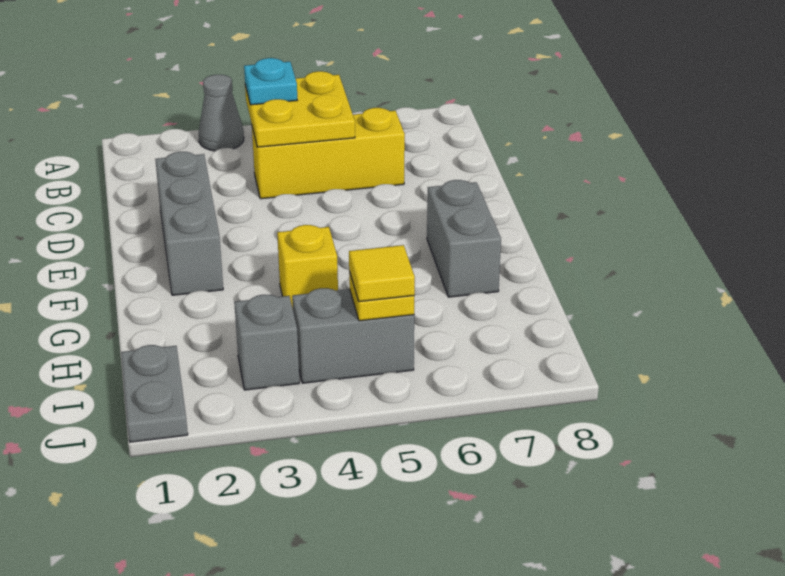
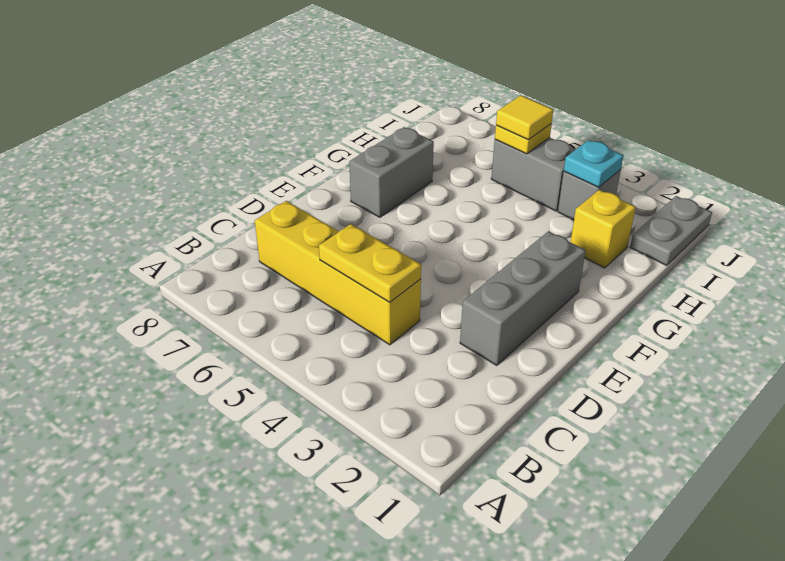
grey 1x1 cone [199,75,244,151] -> none
yellow 2x2 plate [245,71,355,147] -> yellow 1x2 plate [319,224,421,302]
cyan 1x1 plate [244,58,297,105] -> cyan 1x1 plate moved to [564,140,623,187]
yellow 1x3 brick [252,108,405,199] -> yellow 1x4 brick [255,201,421,345]
yellow 1x1 brick [277,225,338,308] -> yellow 1x1 brick moved to [571,190,636,268]

